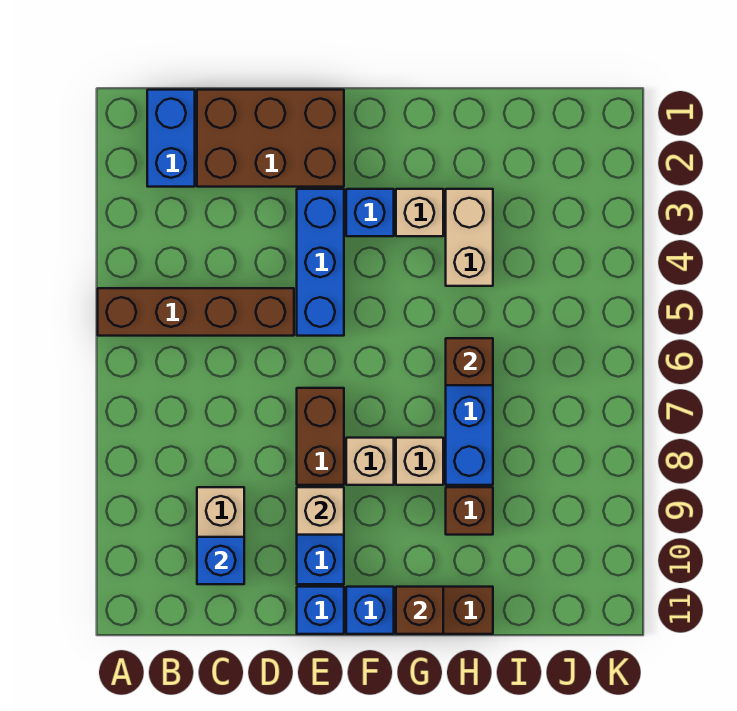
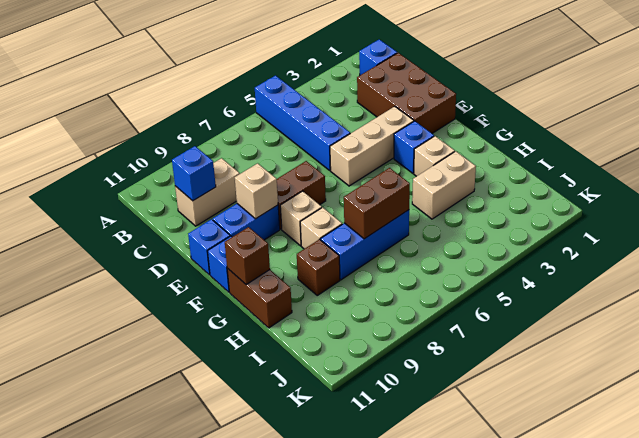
brown 1x4 brick [98,288,294,336] -> blue 1x4 brick [255,76,350,170]
blue 1x2 brick [147,90,195,187] -> blue 1x1 brick [359,39,397,75]
blue 1x3 brick [297,189,344,336] -> tan 1x3 brick [330,106,414,186]
brown 1x1 brick [446,338,493,385] -> brown 1x2 brick [344,168,410,239]

